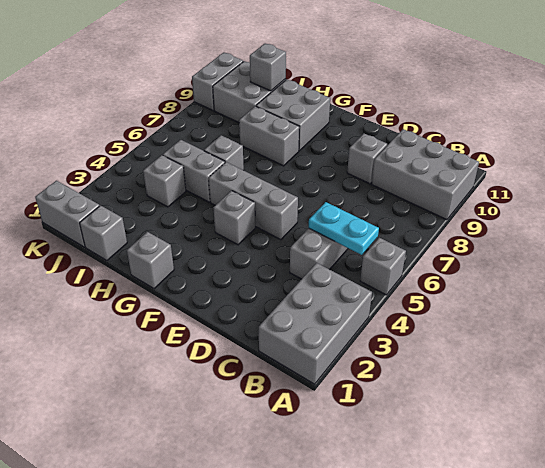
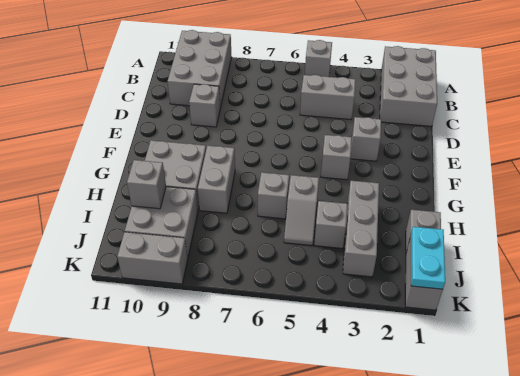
grey 2x3 brick [259,263,372,384] -> grey 2x3 brick turned to [380,46,437,126]
cyan 1x2 plate [309,202,379,255] -> cyan 1x2 plate moved to [411,227,445,289]
grey 1x3 brick [209,162,298,240] -> grey 1x3 brick moved to [343,181,379,277]
grey 1x1 brick [127,232,174,289] -> grey 1x1 brick moved to [350,117,381,161]
grey 1x2 brick [163,140,225,202] -> grey 1x2 slope [284,175,319,245]

